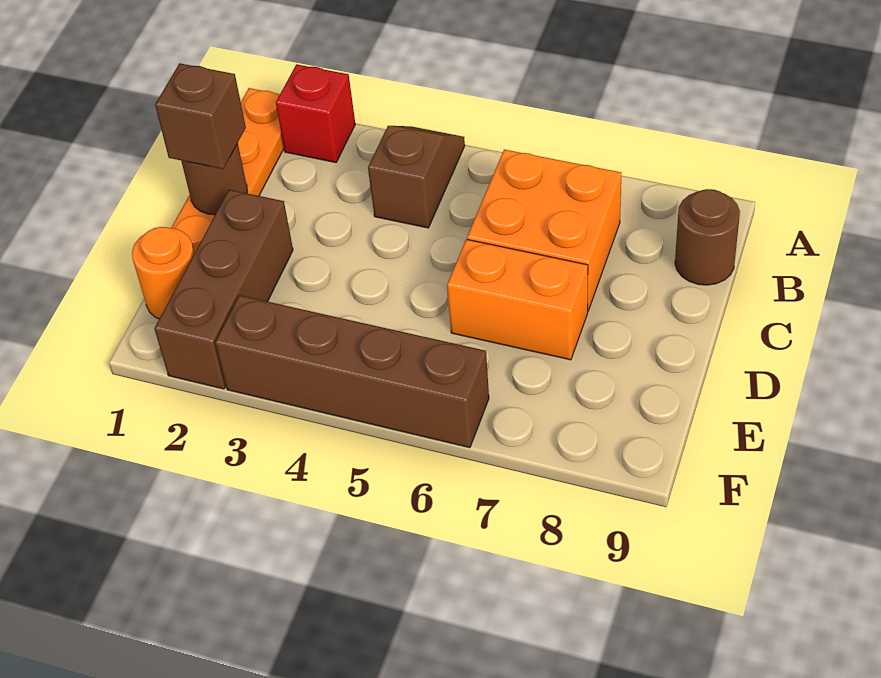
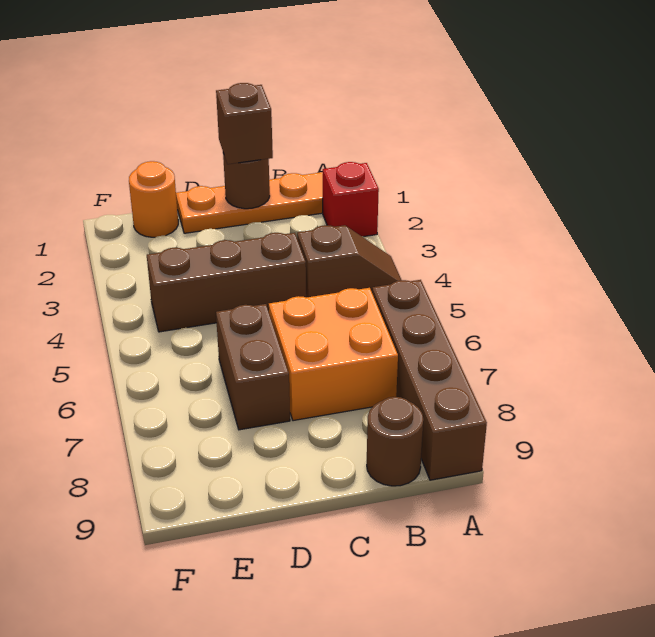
brown 1x3 brick [154,190,293,389] -> brown 1x3 brick moved to [147,233,306,332]
orange 1x2 brick [447,239,588,360] -> brown 1x2 brick [216,304,290,430]
brown 1x4 brick [215,295,489,448] -> brown 1x4 brick moved to [372,280,487,480]

